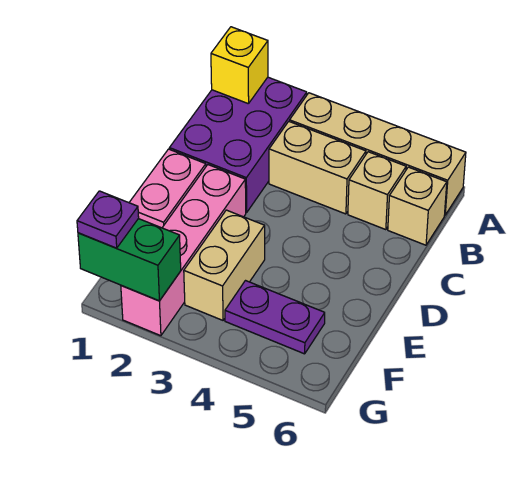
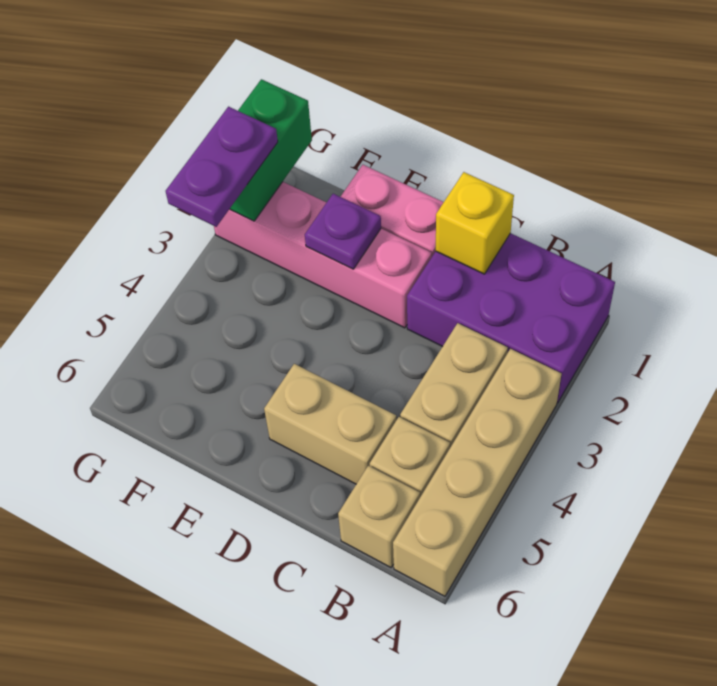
yellow 1x1 brick [211,27,268,104] -> yellow 1x1 brick moved to [436,172,514,274]
tan 1x2 brick [184,210,265,320] -> tan 1x2 brick moved to [264,364,396,484]
purple 1x2 plate [225,281,325,354] -> purple 1x2 plate moved to [166,107,278,227]
purple 1x1 plate [77,191,139,248] -> purple 1x1 plate moved to [305,194,381,269]

